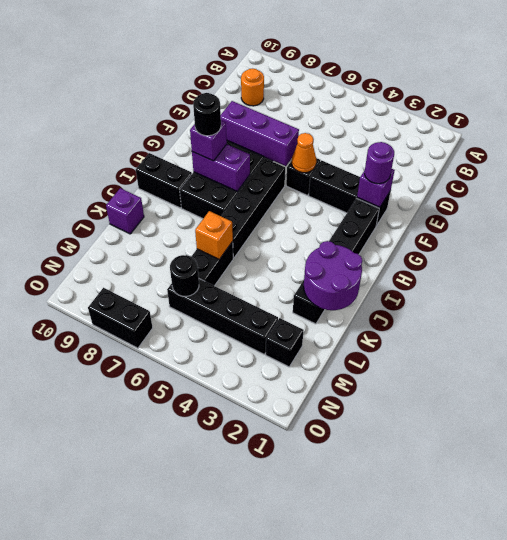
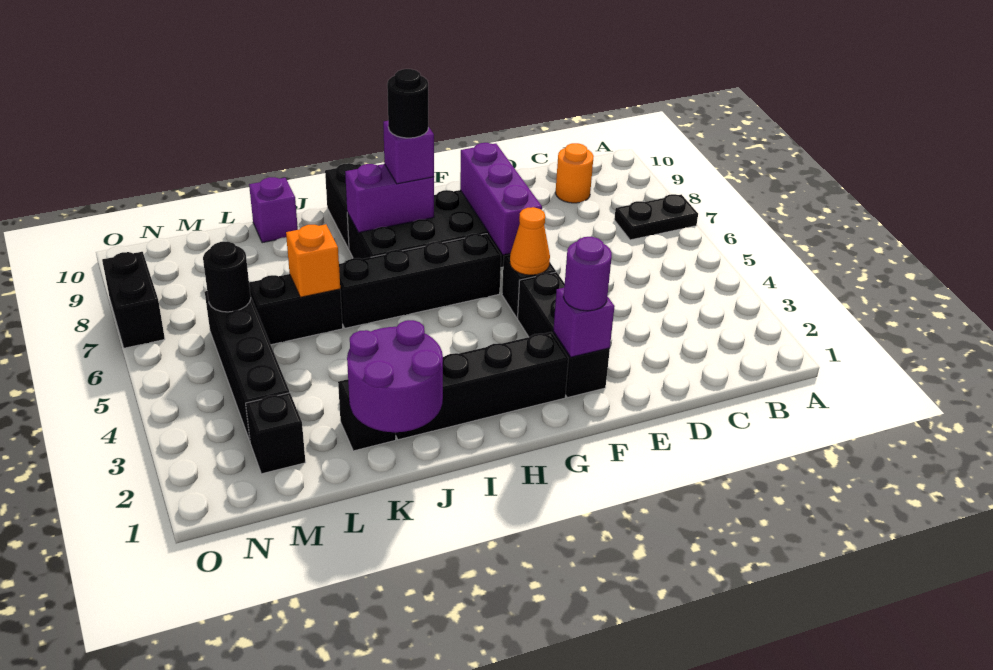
none -> black 1x2 plate [614,194,698,240]
purple 1x2 brick [192,144,250,191] -> purple 1x2 brick turned to [345,164,434,233]

